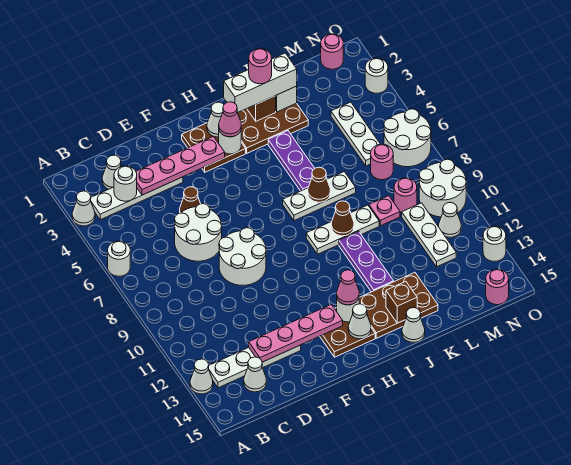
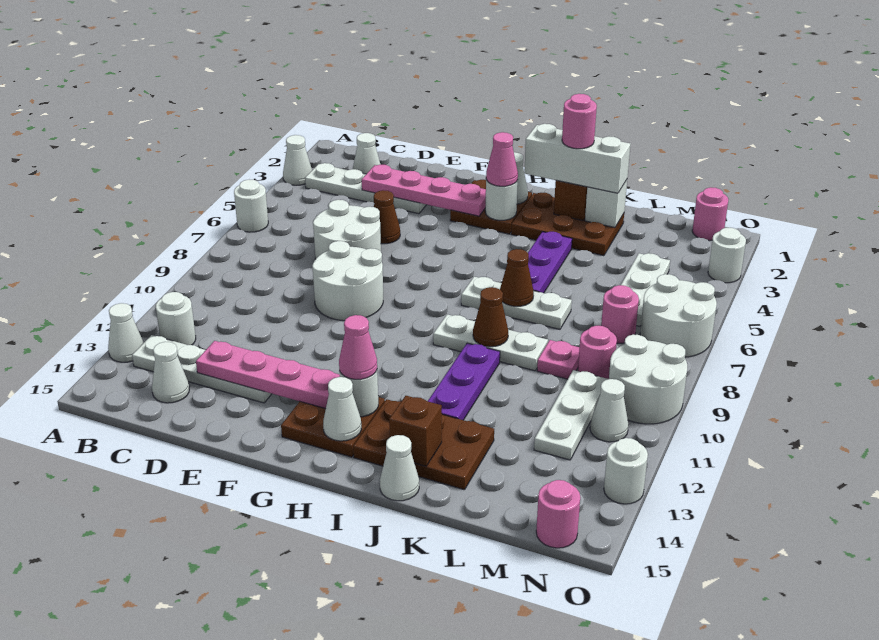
white 1x1 round brick [114,166,137,201] -> white 1x1 round brick moved to [156,292,196,345]

